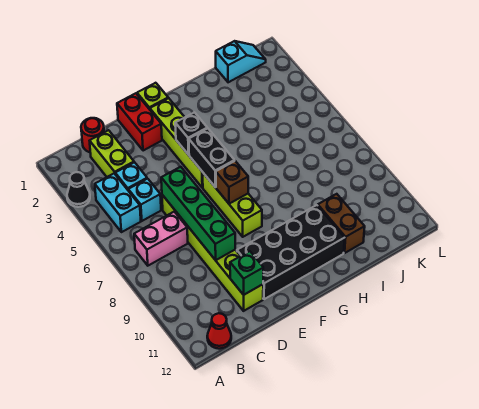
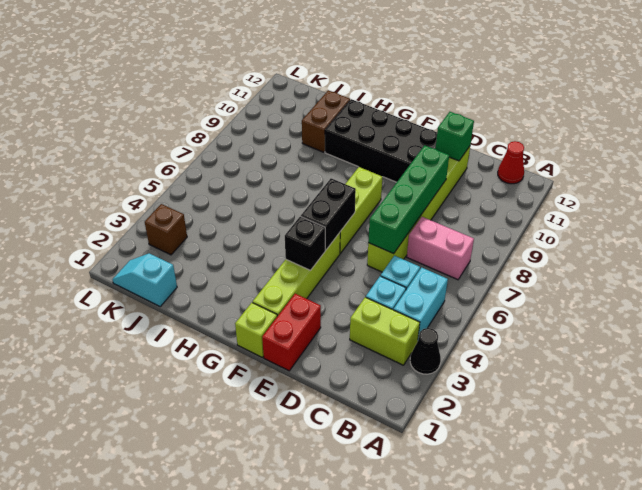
red 1x1 round brick [81,118,104,152] -> none
lime 1x2 brick [90,130,134,177] -> lime 1x2 brick turned to [350,297,420,365]
brown 1x1 brick [216,161,248,204] -> brown 1x1 brick moved to [145,204,187,255]

